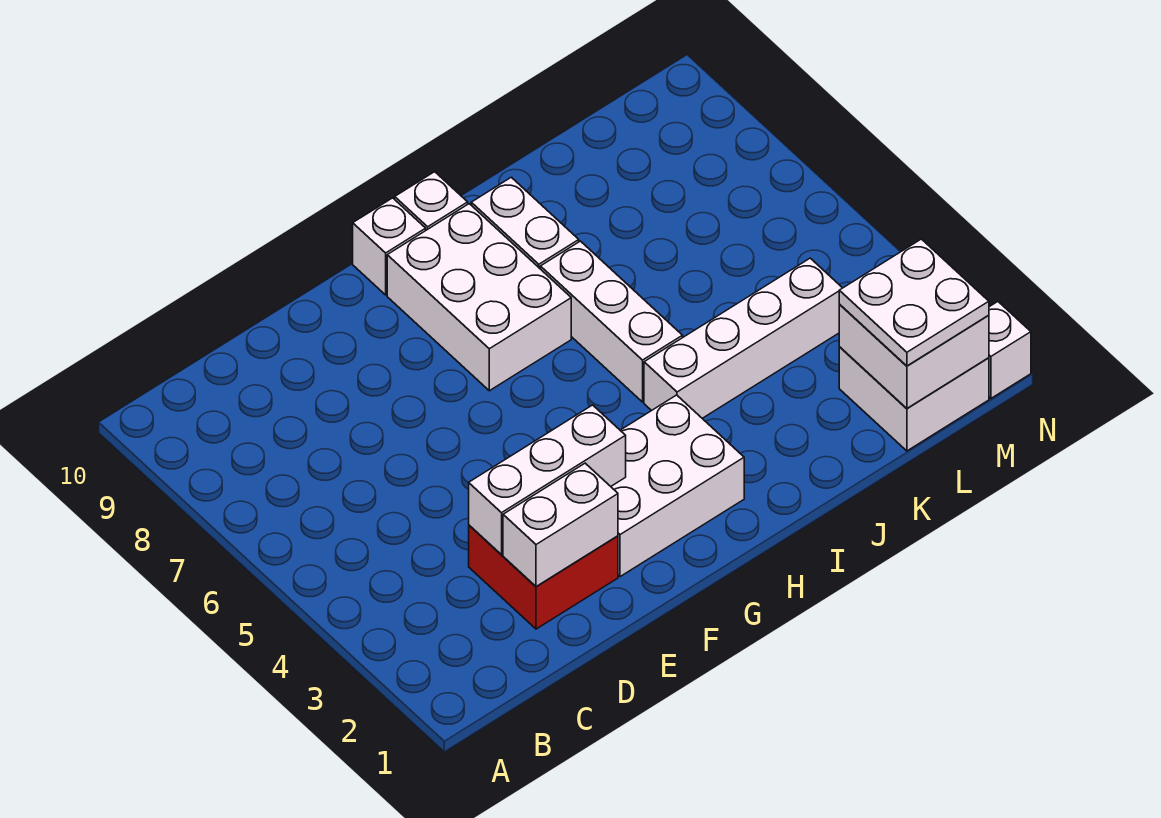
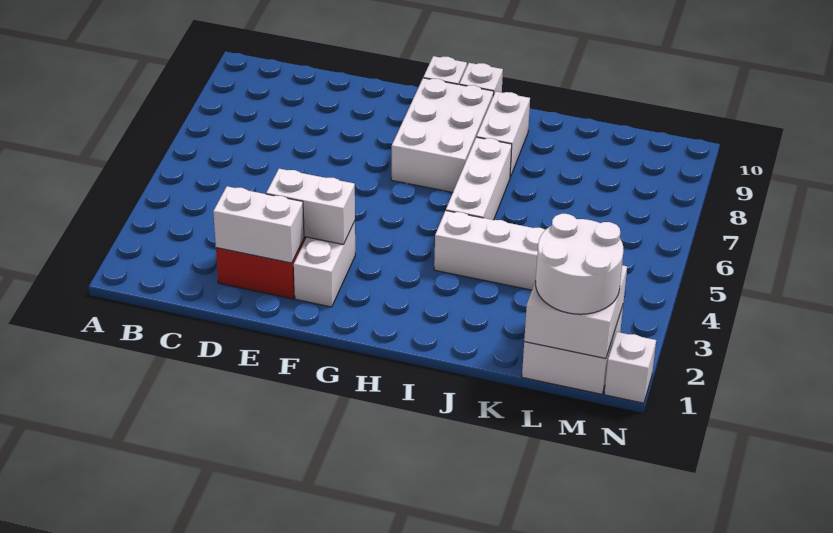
white 1x3 brick [469,405,626,555] -> white 1x2 brick [266,169,355,245]
white 2x3 brick [611,395,744,577] -> white 1x2 brick [294,221,355,307]
white 2x2 plate [839,239,989,366] -> white 2x2 round brick [536,214,624,314]

